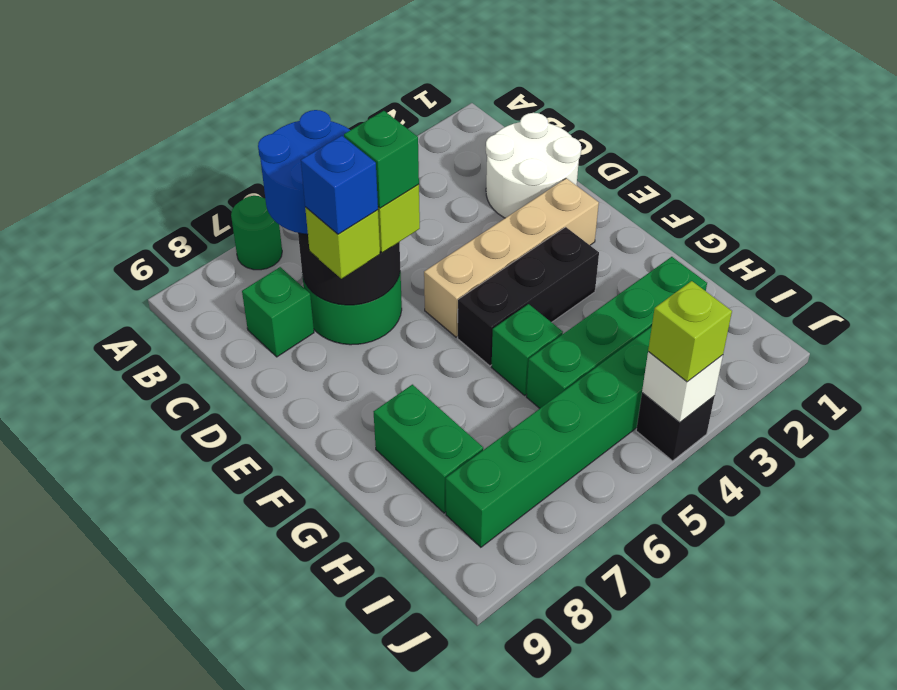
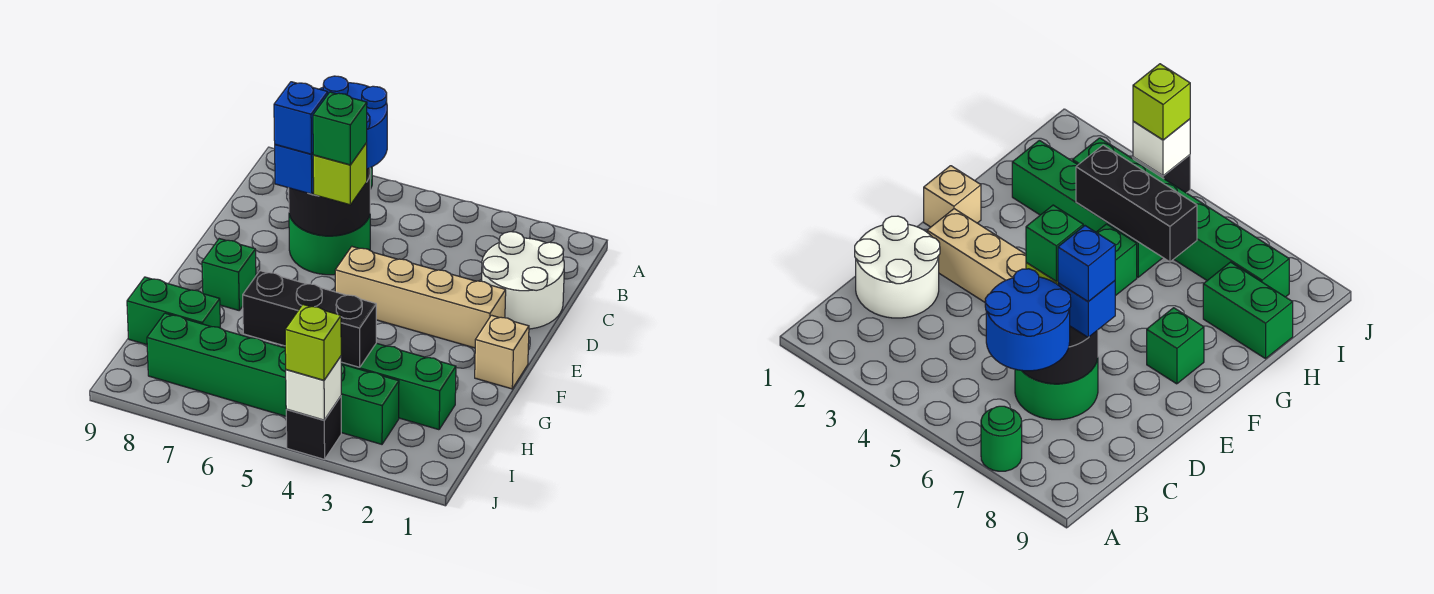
green 1x1 brick [242,267,314,357] -> green 1x1 brick moved to [202,239,256,310]
lime 1x1 brick [305,207,380,279] -> blue 1x1 brick [275,144,314,194]
none -> tan 1x1 brick [475,315,529,389]
black 1x3 brick [458,227,599,366] -> black 1x3 brick moved to [243,271,376,367]
green 1x2 brick [374,385,483,513] -> green 1x2 brick turned to [127,277,220,345]

